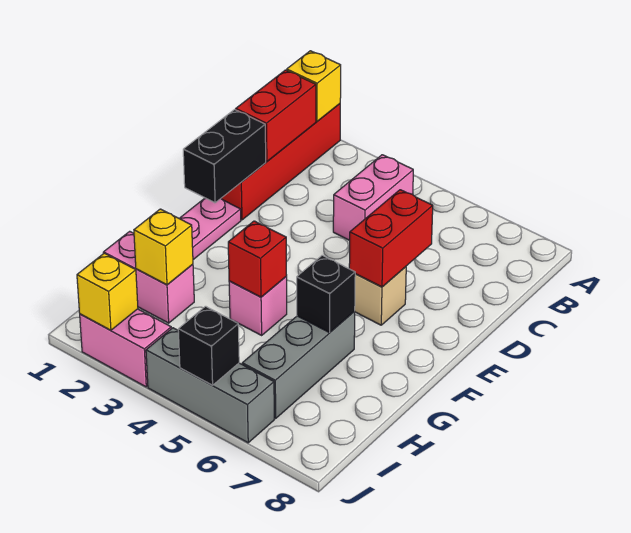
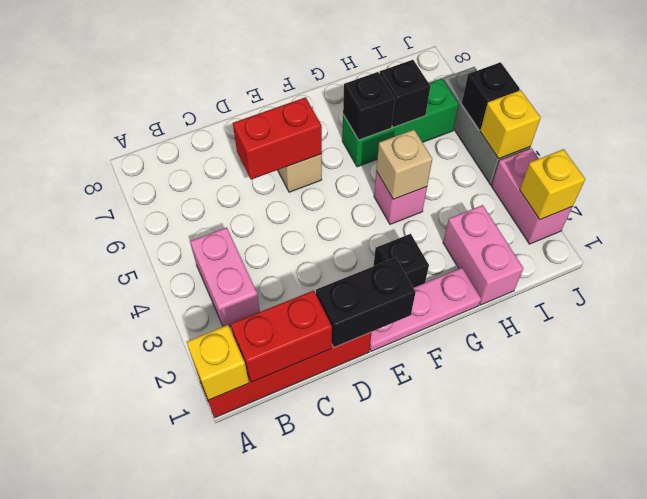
pink 1x2 brick [333,155,413,240] -> pink 1x2 brick turned to [190,227,260,327]
none -> black 1x1 brick [374,234,429,288]
red 1x1 brick [228,221,287,297] -> tan 1x1 brick [376,130,432,199]
grey 1x3 brick [242,311,355,418] -> green 1x3 brick [342,79,459,167]
yellow 1x1 brick [134,209,193,285] -> yellow 1x1 brick moved to [480,90,541,159]
none -> black 1x1 brick [380,60,430,127]

